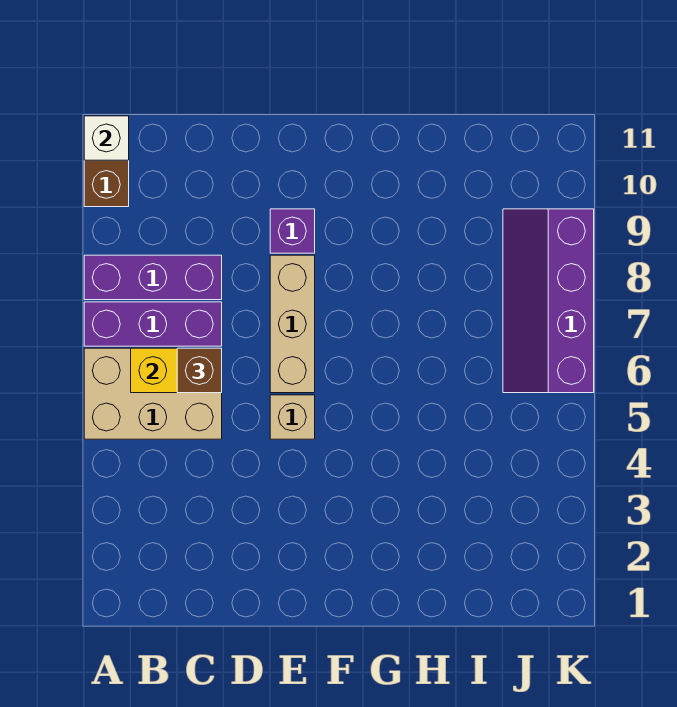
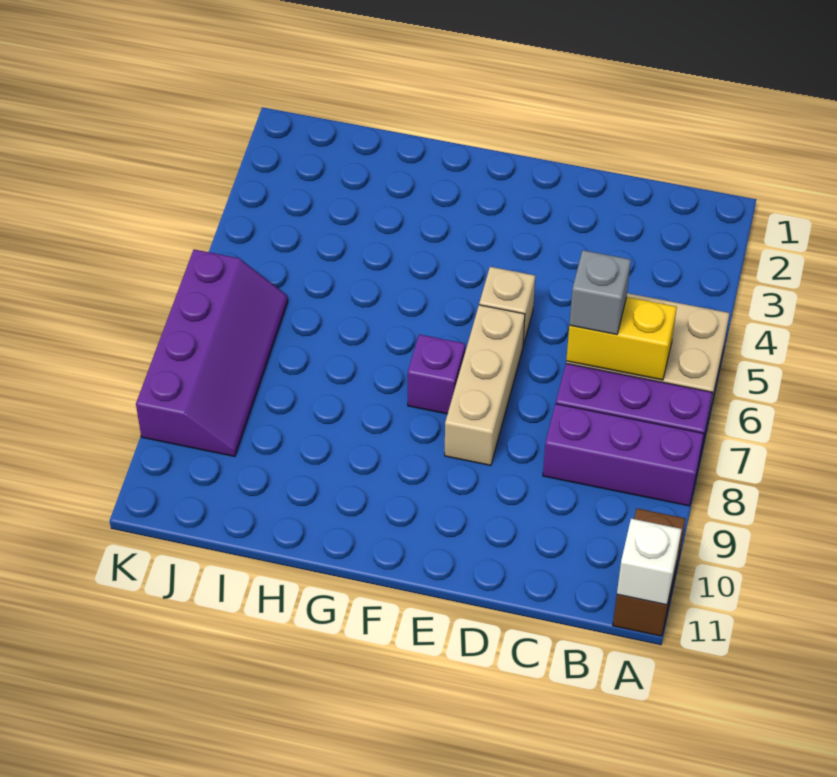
brown 1x1 brick [177,348,222,393] -> grey 1x1 brick [569,250,631,335]
purple 1x1 brick [270,209,315,253] -> purple 1x1 brick moved to [408,334,465,414]

